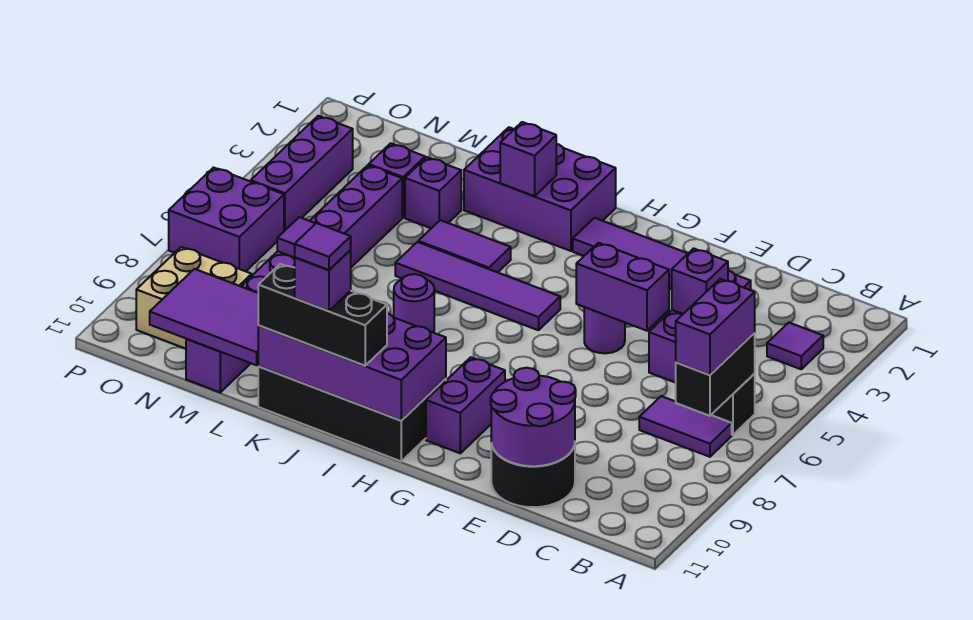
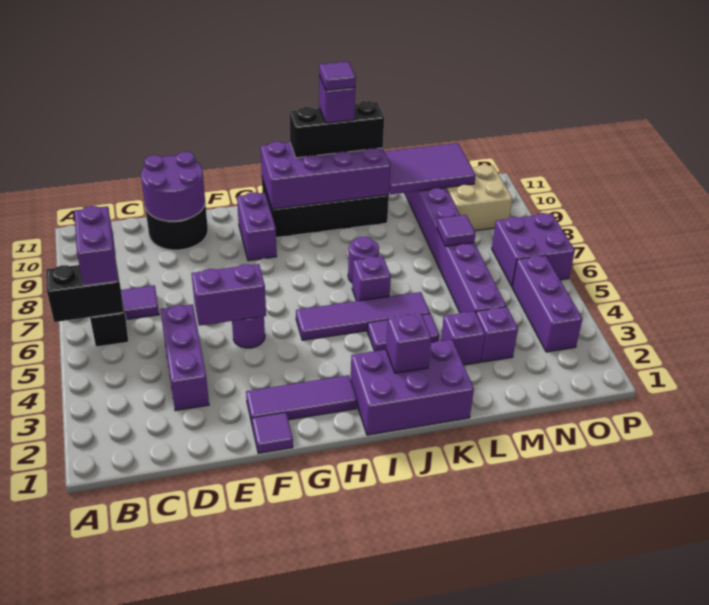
purple 1x1 tile [767,323,823,369] -> purple 1x1 tile moved to [252,412,293,453]
black 1x2 brick [676,333,755,416] -> black 1x2 brick turned to [46,264,123,322]
purple 1x1 brick [672,248,728,314] -> purple 1x1 brick moved to [352,256,391,301]

